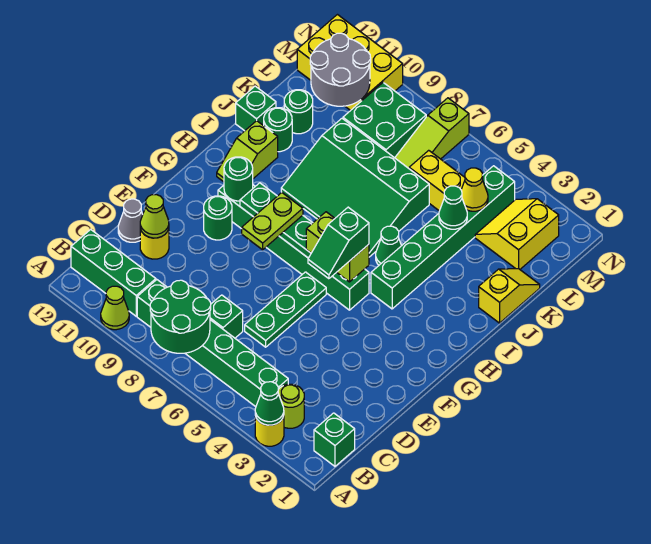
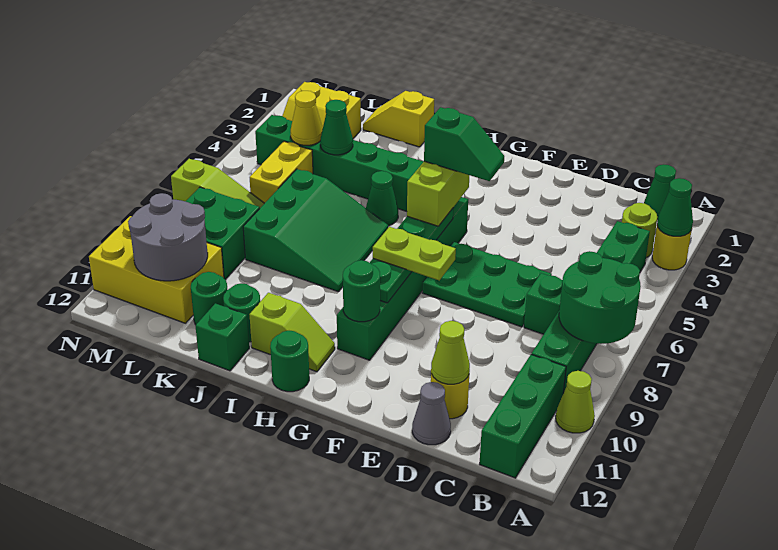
green 1x1 brick [314,413,355,466] -> green 1x1 cone [644,164,676,219]
green 1x3 plate [245,272,326,347] -> green 2x3 plate [422,242,552,327]
green 1x1 round brick [204,196,232,240] -> green 1x1 round brick moved to [270,331,309,392]
green 3x4 slope [281,119,429,257] -> green 3x3 slope [243,169,388,292]
yellow 2x3 brick [297,15,403,110] -> yellow 2x3 brick turned to [89,216,224,323]

